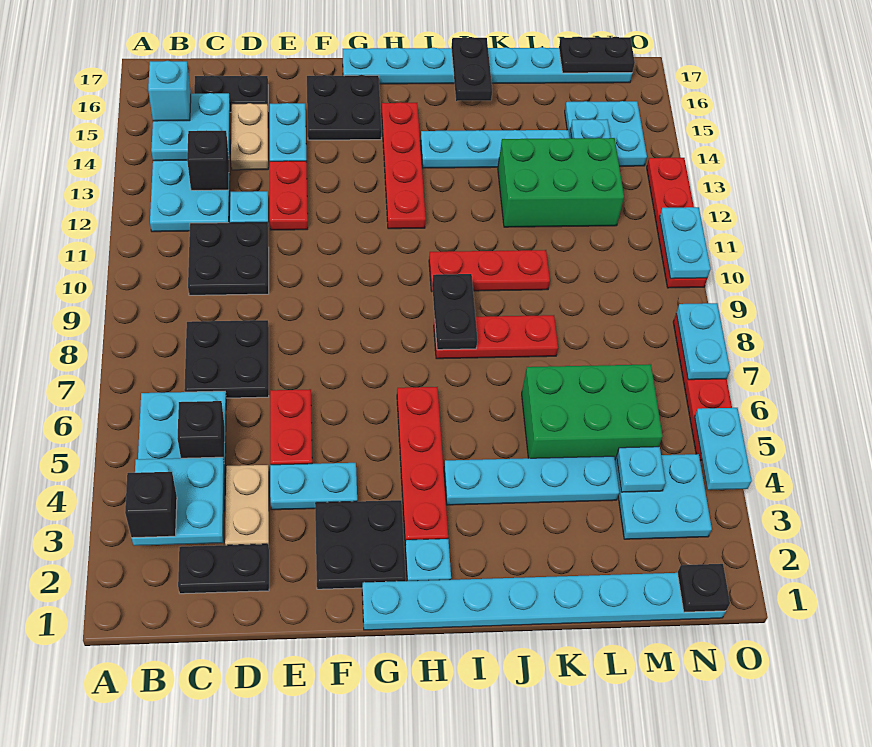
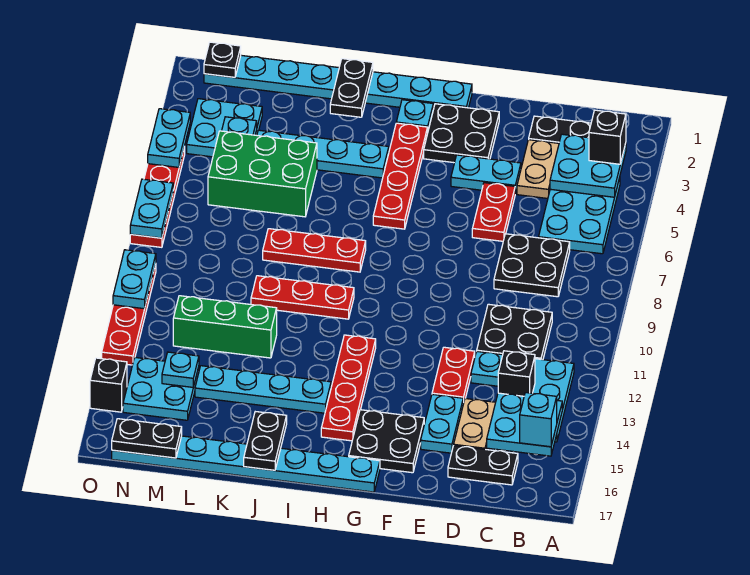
black 1x1 brick [177,401,225,460] -> black 1x1 brick moved to [90,358,127,412]
black 1x2 plate [432,274,478,350] -> black 1x2 plate moved to [330,59,373,117]
green 2x3 brick [498,138,624,227] -> green 1x3 brick [173,296,277,358]

